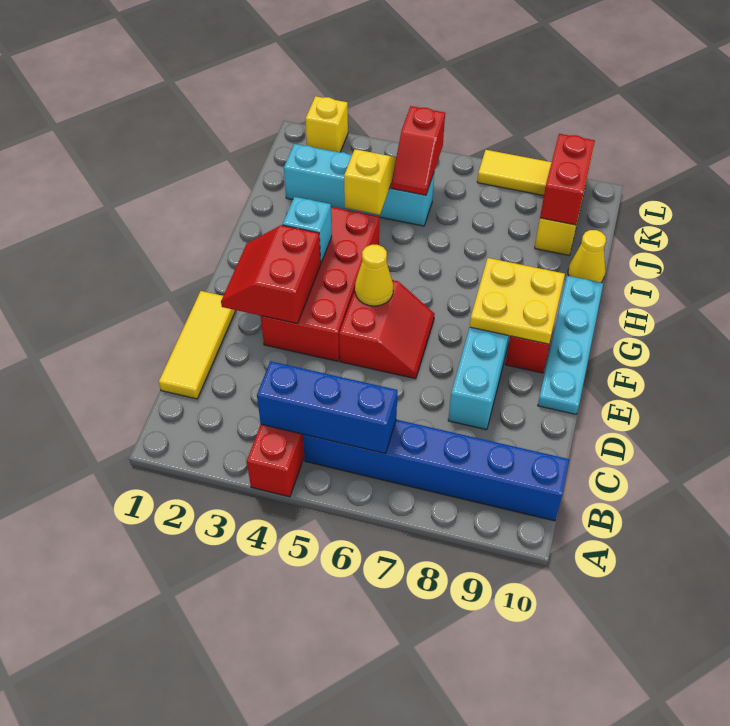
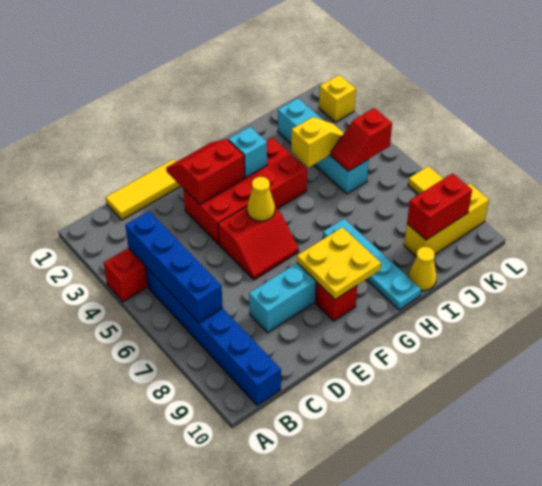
blue 1x3 brick [257,361,397,454] -> blue 1x4 brick [125,211,223,322]
cyan 1x4 plate [538,276,603,414] -> cyan 1x4 plate turned to [323,219,421,310]

